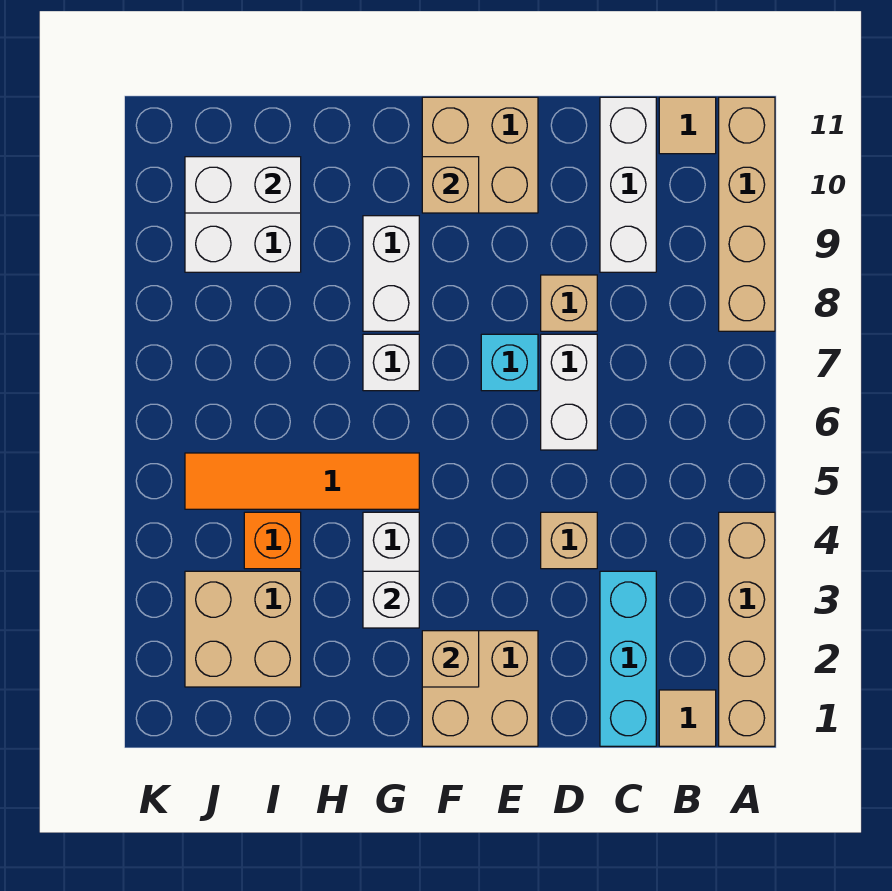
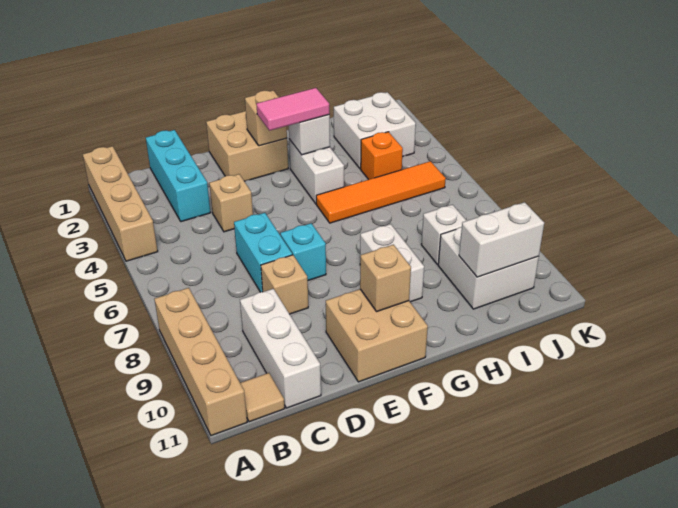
tan 1x1 tile [659,690,716,746] -> none
white 1x2 brick [541,334,597,450] -> cyan 1x2 brick [234,213,292,292]
none -> pink 1x2 tile [256,88,330,131]
white 1x1 brick [363,334,419,391] -> white 1x1 brick moved to [421,205,467,265]
tan 2x2 brick [185,571,301,687] -> white 2x2 brick [334,92,416,169]

